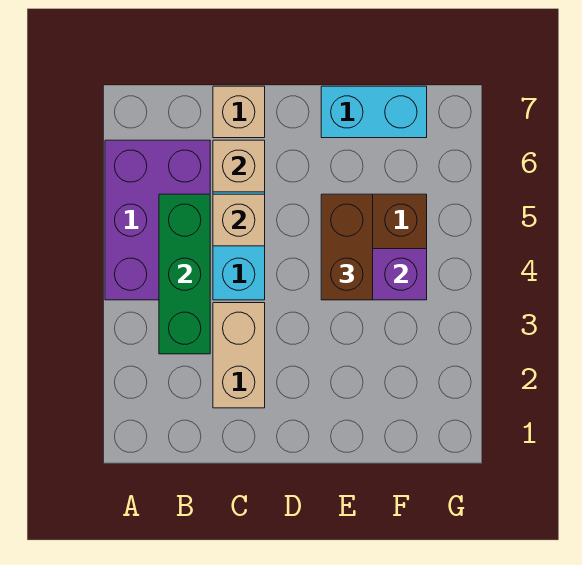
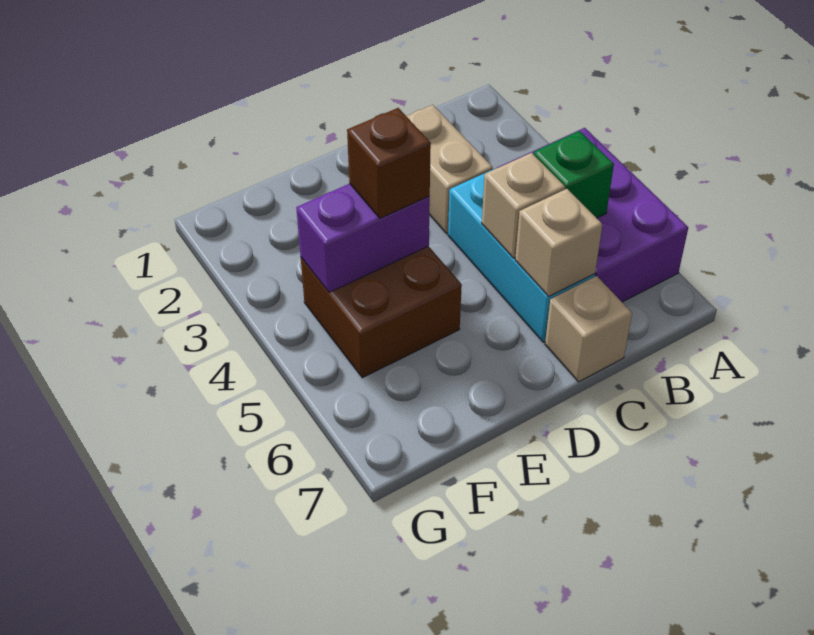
green 1x3 brick [159,194,210,354] -> green 1x1 brick [534,131,614,218]
brown 1x2 brick [321,194,373,300] -> brown 1x1 brick [347,108,431,218]
cyan 1x2 brick [321,86,427,138] -> none

